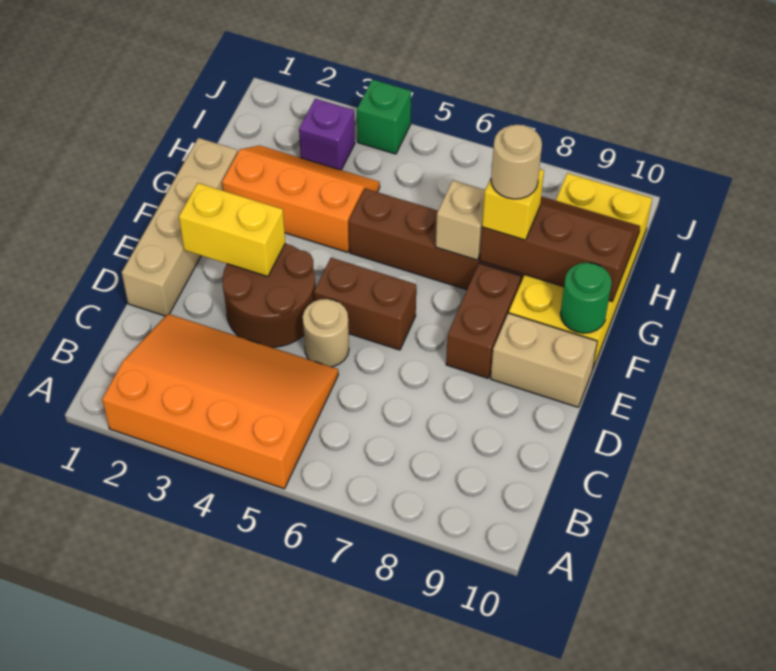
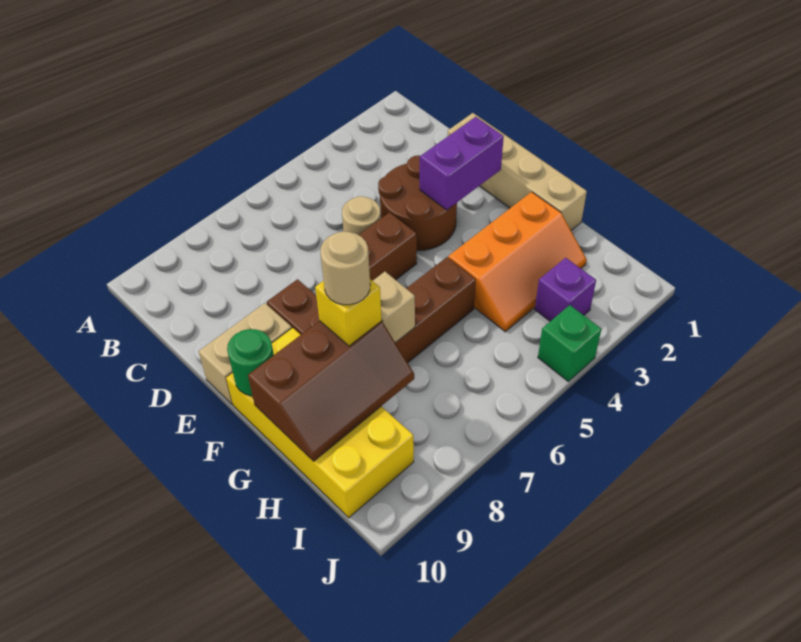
orange 3x4 slope [102,314,338,489] -> none
yellow 1x2 brick [179,183,285,277] -> purple 1x2 brick [420,117,504,210]

